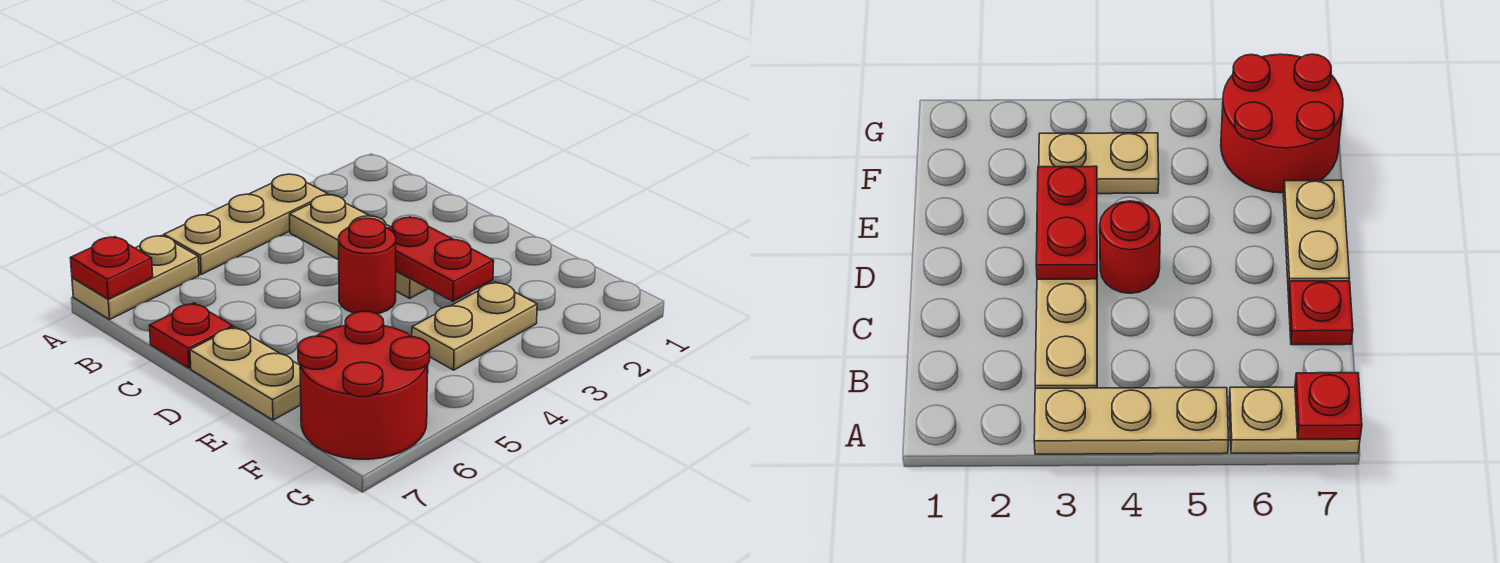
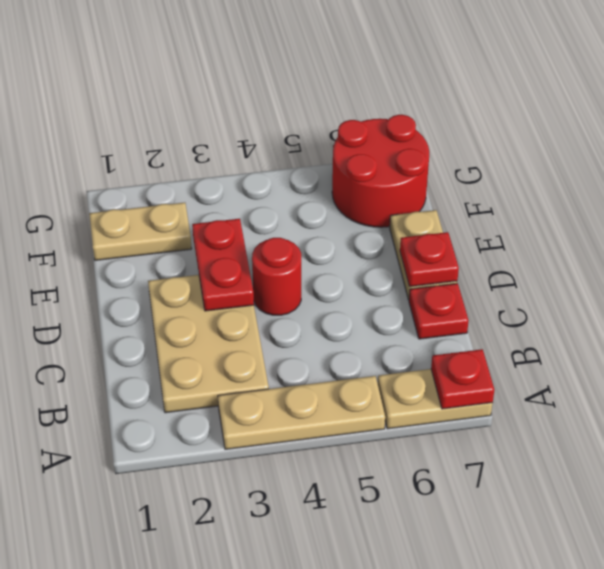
tan 1x3 plate [290,195,428,298] -> tan 2x3 plate [148,275,269,413]
none -> red 1x1 plate [400,232,459,287]
tan 1x2 plate [412,282,537,370] -> tan 1x2 plate moved to [89,203,192,260]

